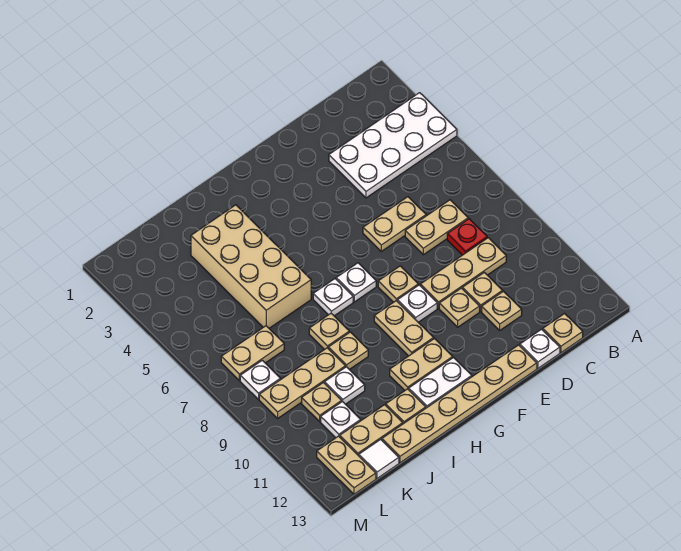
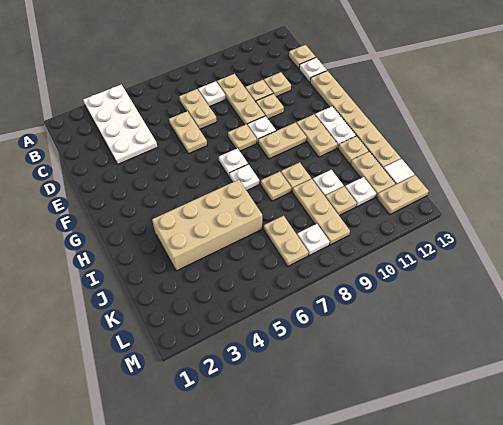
red 1x1 plate [447,219,487,255] -> white 1x1 plate [198,81,226,107]

